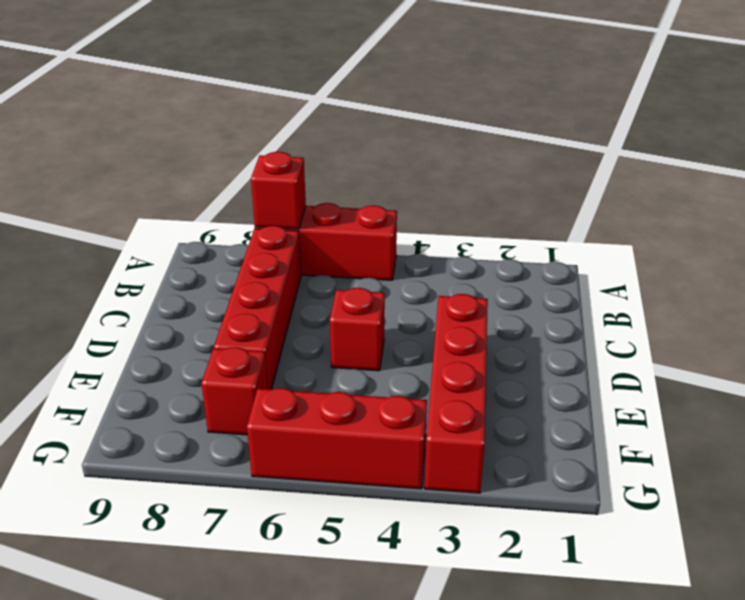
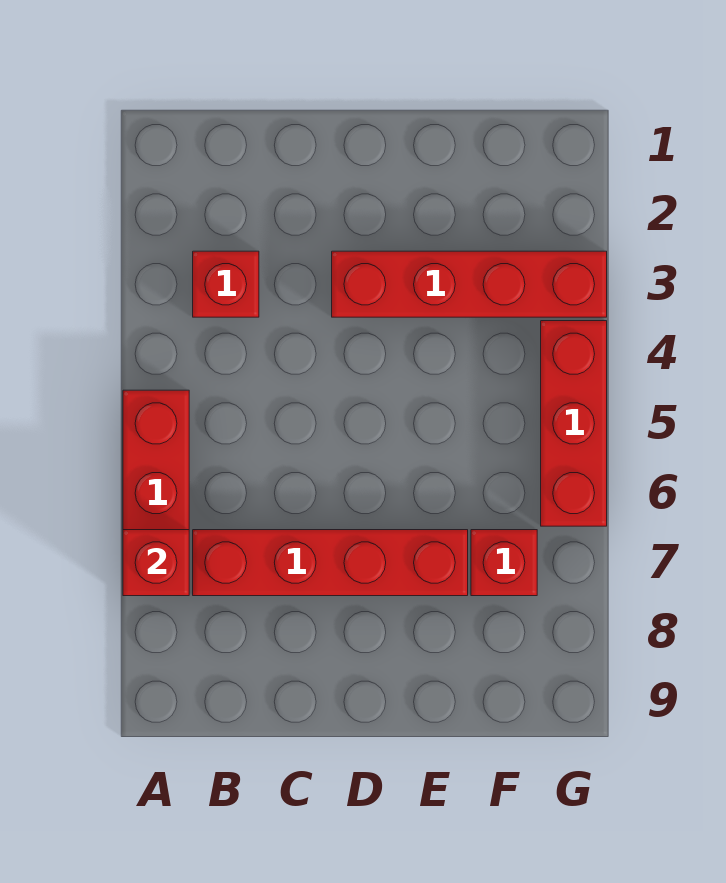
red 1x1 brick [330,288,385,371] -> red 1x1 brick moved to [193,251,259,317]

